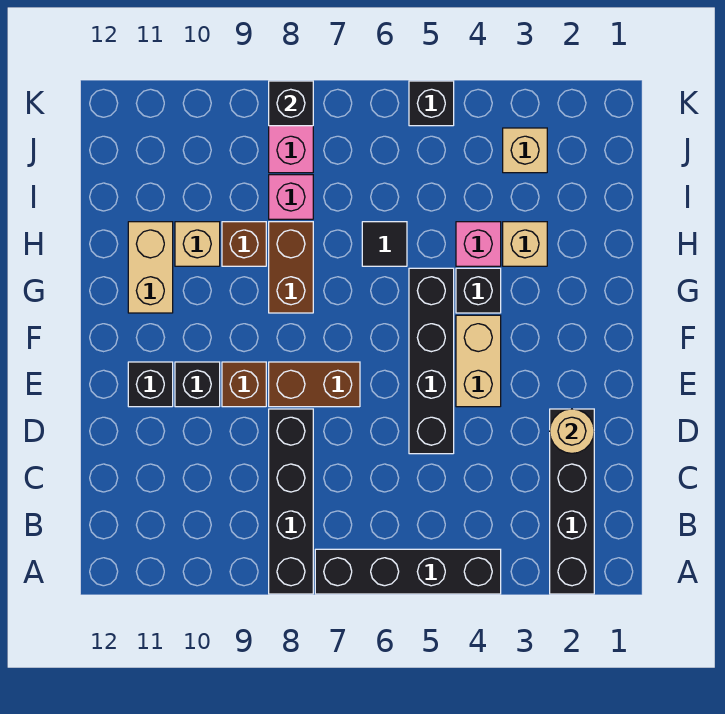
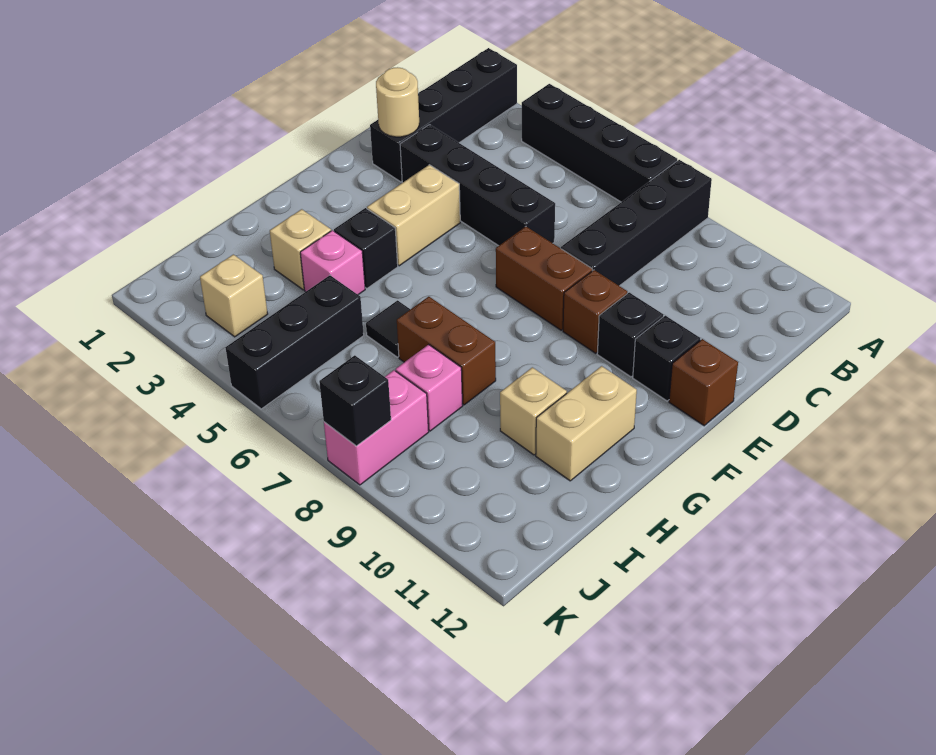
black 1x4 brick [409,268,454,454] -> black 1x4 brick turned to [400,125,555,246]
brown 1x2 brick [269,222,313,313] -> brown 1x2 brick turned to [397,297,496,405]
brown 1x1 brick [222,222,266,266] -> brown 1x1 brick moved to [669,339,738,426]
black 1x1 brick [409,81,454,126] -> black 1x3 brick [225,275,364,409]

